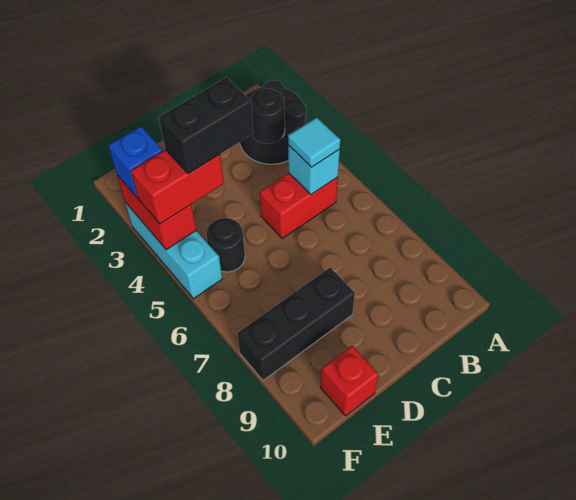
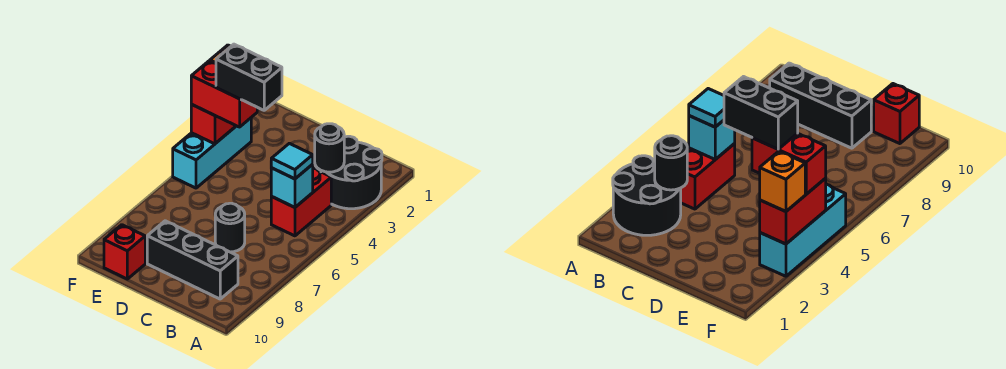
red 1x2 brick [260,173,338,238] -> red 1x2 brick turned to [271,168,331,236]
black 1x3 brick [237,267,355,381] -> black 1x3 brick moved to [147,221,238,299]
black 1x1 round brick [206,218,245,272] -> black 1x1 round brick moved to [215,203,245,252]
blue 1x1 brick [108,126,163,198] -> orange 1x1 brick [760,151,805,211]

